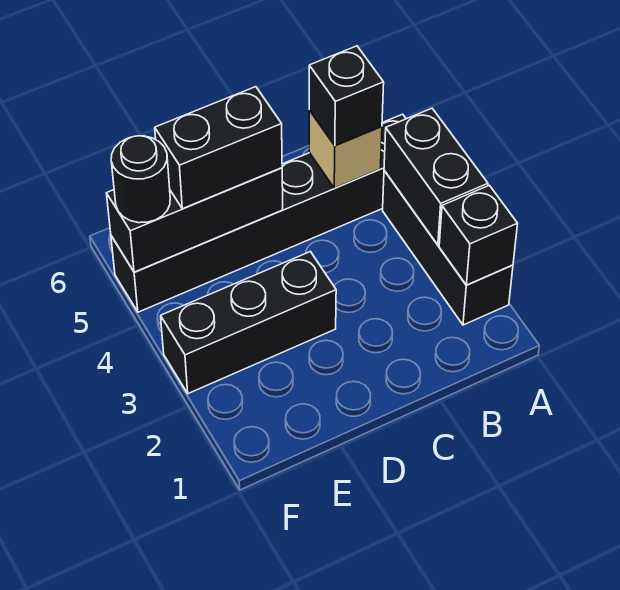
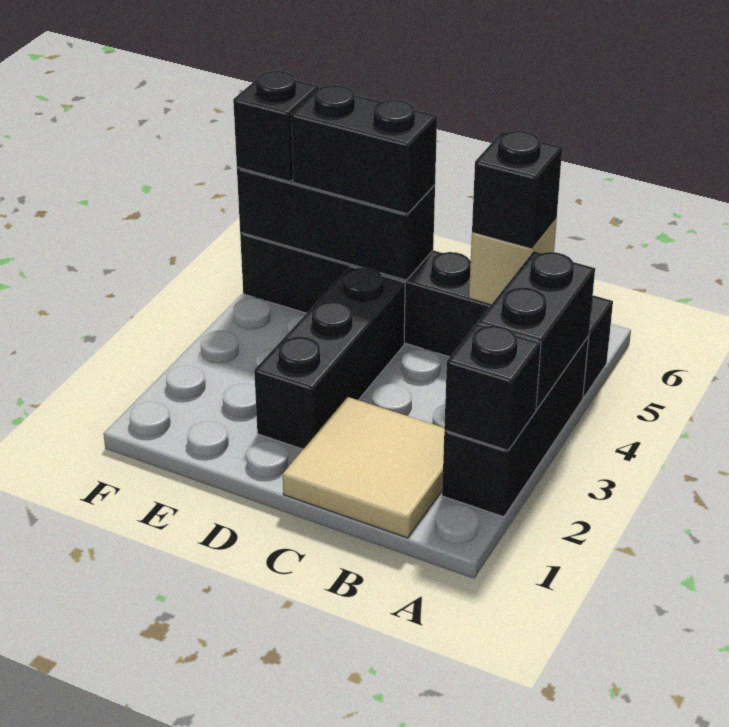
none -> tan 2x2 tile [283,397,445,538]
black 1x3 brick [161,252,336,394] -> black 1x3 brick turned to [254,267,405,449]
black 1x1 round brick [111,136,170,223] -> black 1x1 brick [233,71,319,182]

